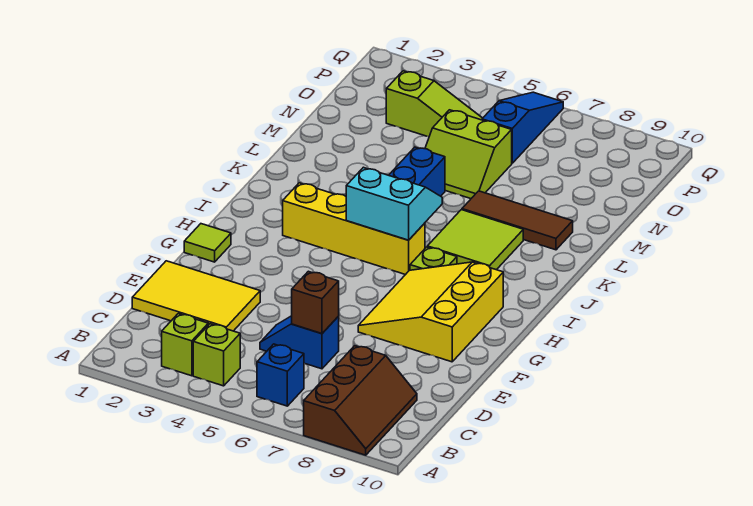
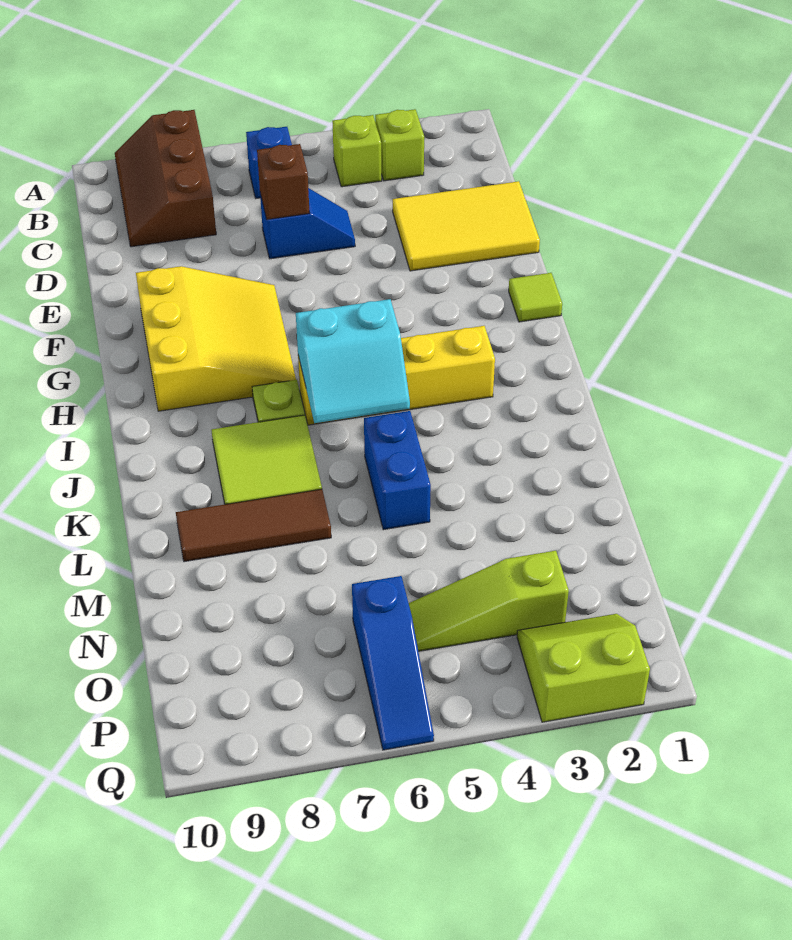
lime 2x2 slope [425,110,512,199] -> lime 2x2 slope moved to [517,614,650,722]

